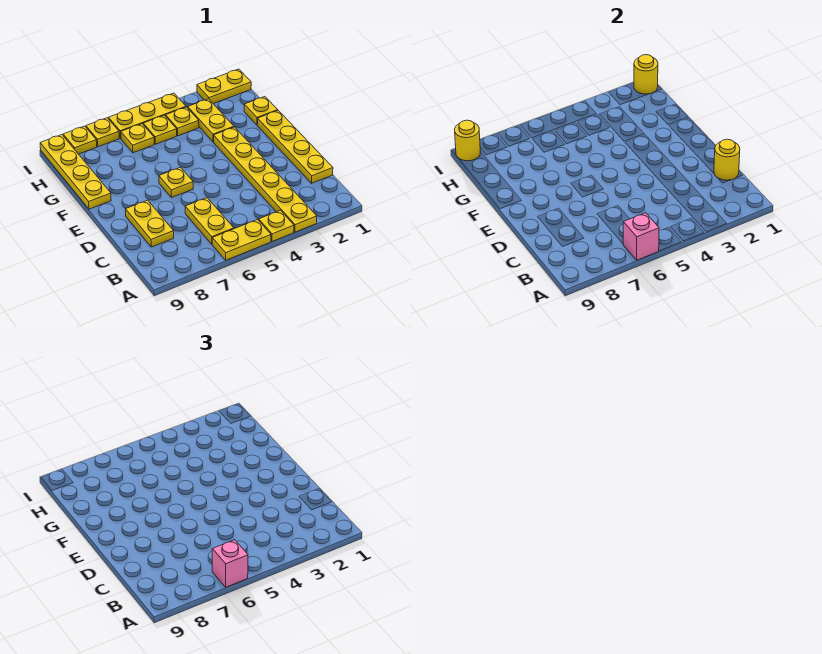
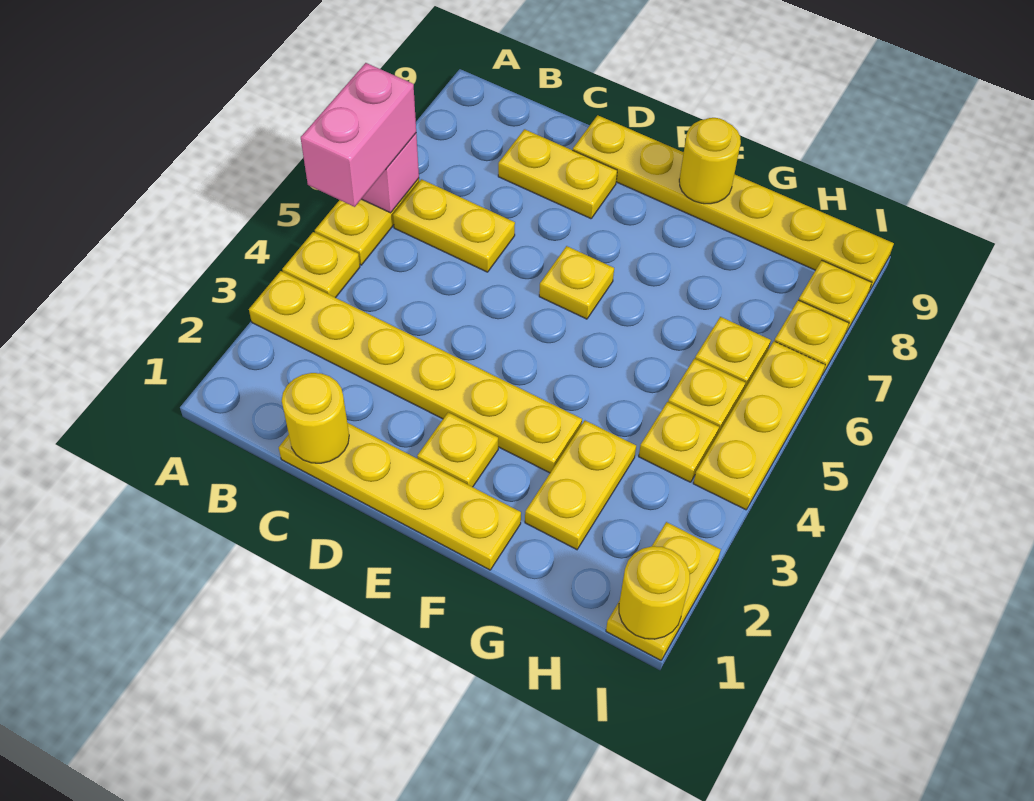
pink 1x1 brick [212,540,248,587] -> pink 1x2 brick [301,63,416,207]
yellow 1x4 plate [40,135,111,209] -> yellow 1x6 plate [573,115,894,293]
yellow 1x1 plate [244,97,278,125] -> yellow 1x1 plate moved to [417,412,498,487]
yellow 1x2 plate [188,99,234,142] -> yellow 1x2 plate turned to [525,421,636,550]
yellow 1x1 round brick [455,120,480,161] -> yellow 1x1 round brick moved to [679,118,741,204]

